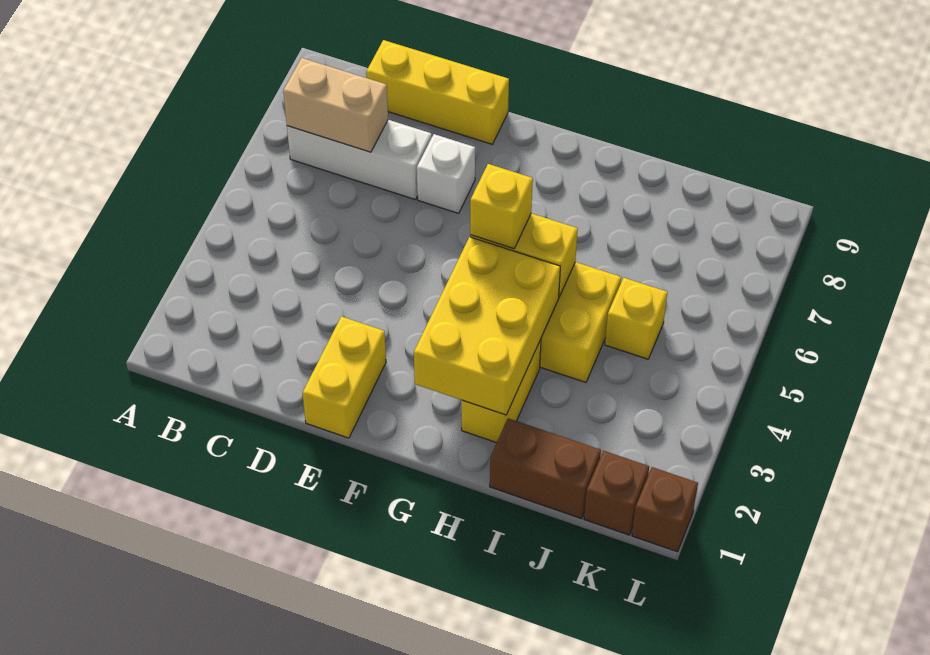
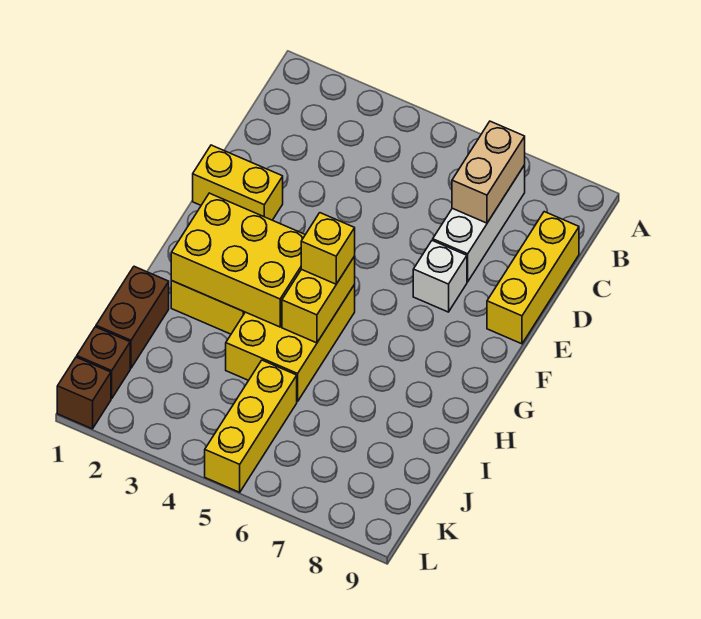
yellow 1x1 brick [605,278,667,359] -> yellow 1x3 brick [205,360,297,492]

